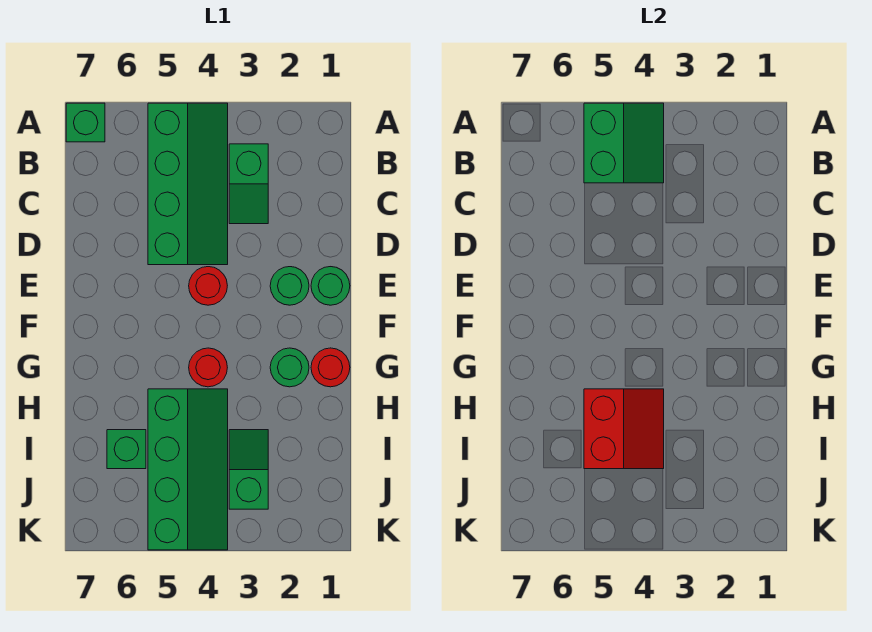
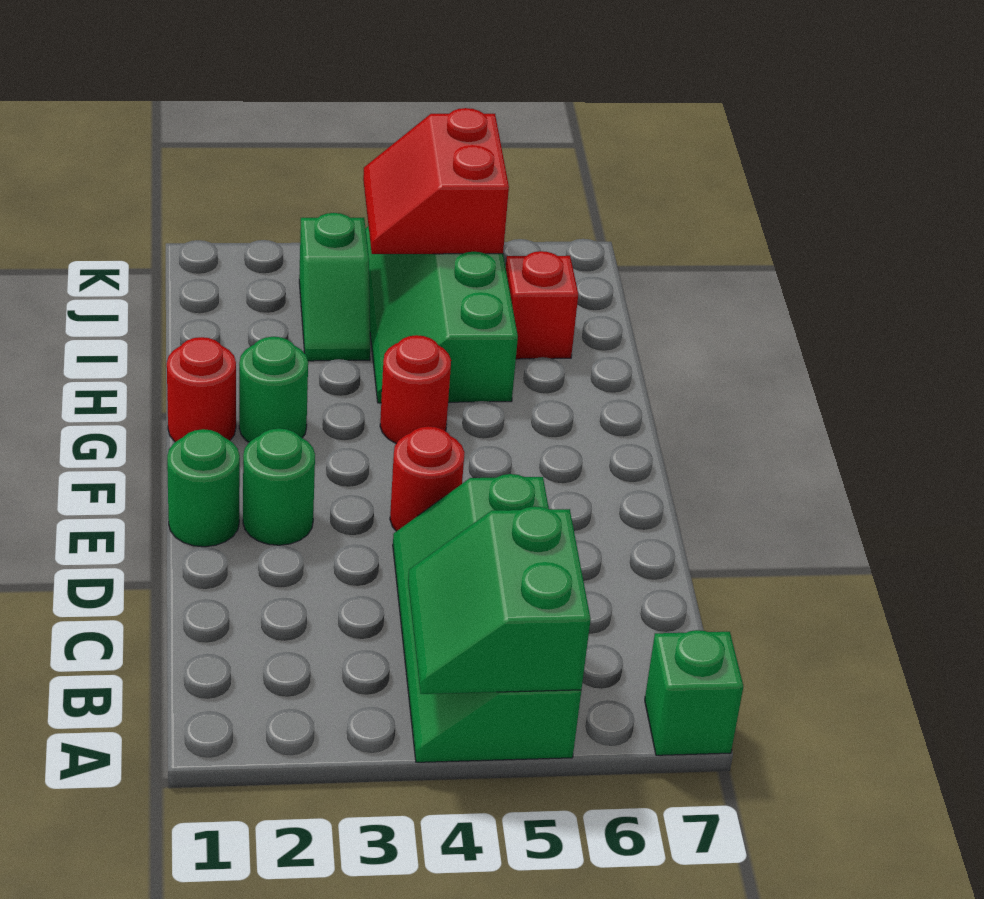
green 1x2 slope [229,144,268,224] -> none
red 2x2 slope [584,389,664,469] -> red 2x2 slope moved to [363,108,509,254]
green 1x1 brick [107,430,146,469] -> red 1x1 brick [505,251,578,359]

